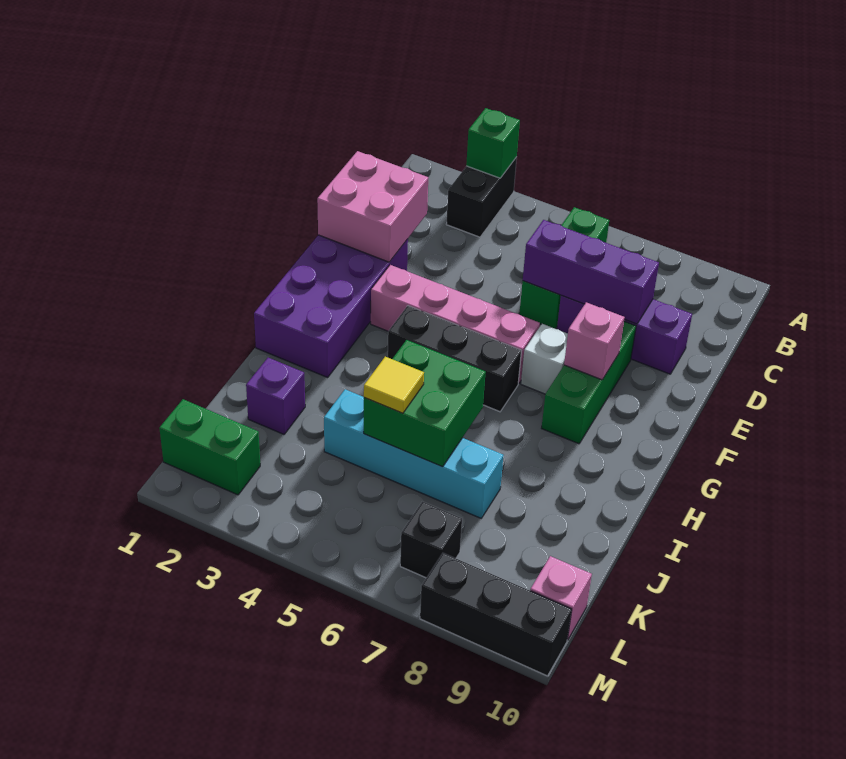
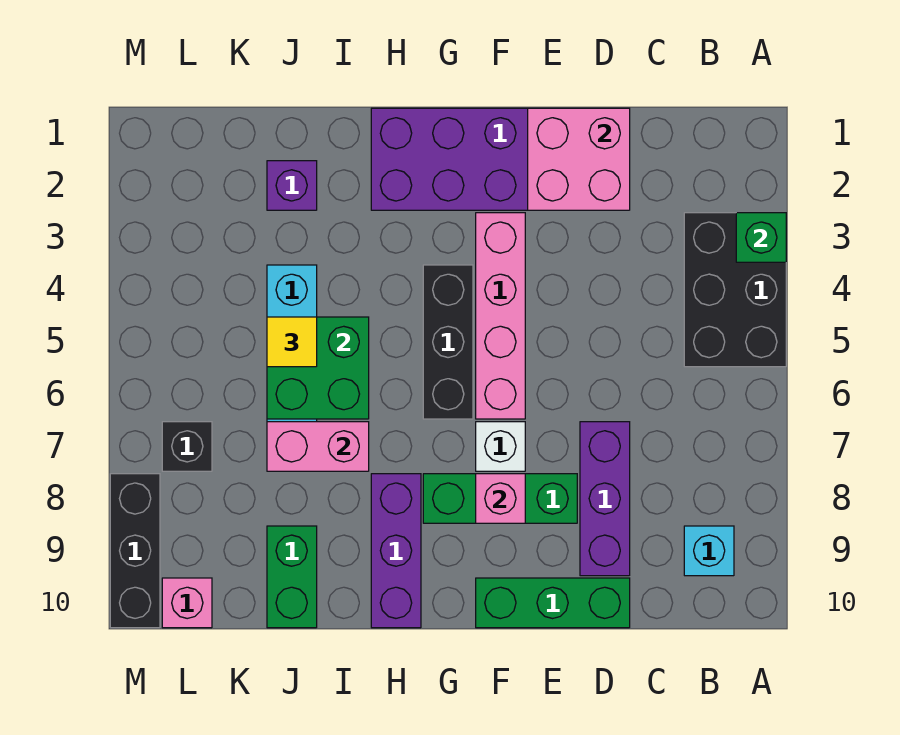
black 1x2 brick [446,157,517,237] -> black 2x3 brick [684,213,786,367]
green 1x3 brick [519,207,609,329] -> green 1x3 brick moved to [476,578,630,628]
none -> cyan 1x1 brick [684,526,734,576]
purple 1x3 brick [523,220,659,324] -> purple 1x3 brick moved to [371,474,421,628]
none -> pink 1x2 brick [267,422,369,471]
green 1x2 brick [159,399,260,495] -> green 1x2 brick moved to [267,526,317,628]

